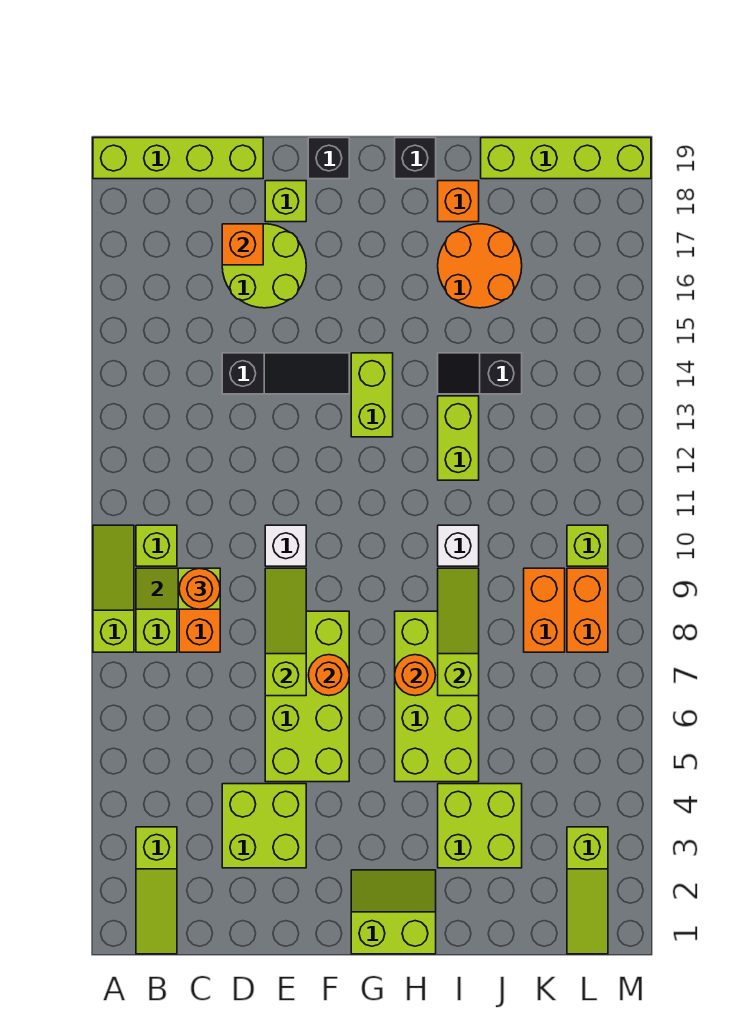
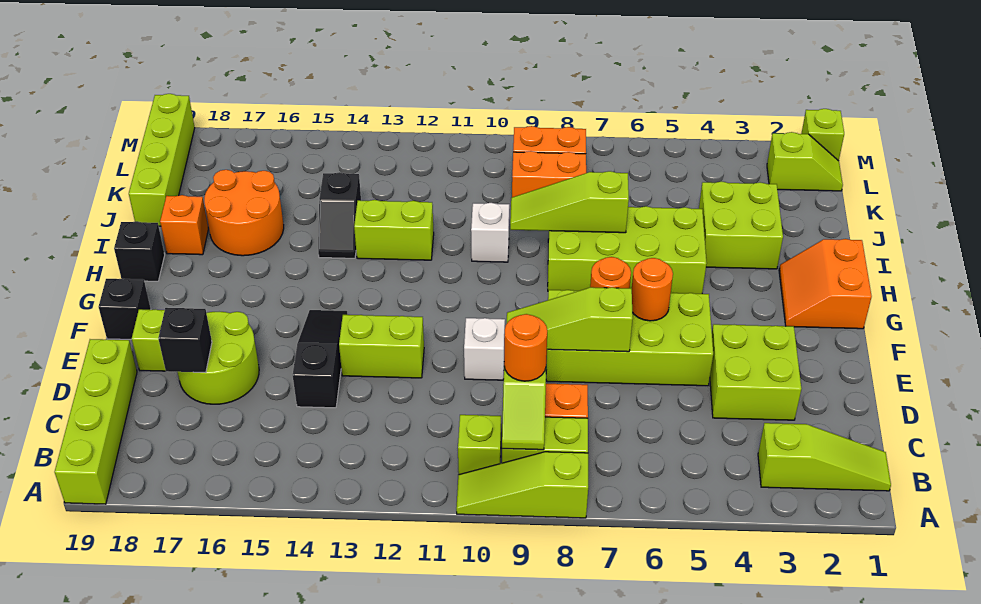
orange 1x1 brick [222,224,263,265] -> black 1x1 brick [158,308,212,373]
lime 2x2 slope [351,870,436,954] -> orange 2x2 slope [779,239,872,329]
lime 1x2 brick [351,353,393,437] -> lime 1x2 brick moved to [339,315,424,378]
orange 1x1 round brick [395,655,436,696] -> orange 1x1 round brick moved to [632,258,673,321]
lime 1x3 slope [567,827,608,954] -> lime 1x2 slope [767,132,843,191]
lime 1x1 brick [567,525,608,566] -> lime 1x1 brick moved to [801,109,844,161]

